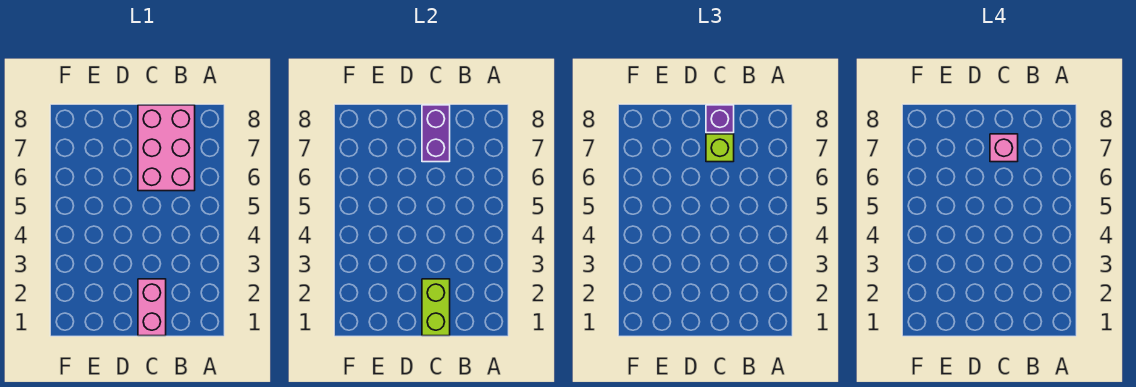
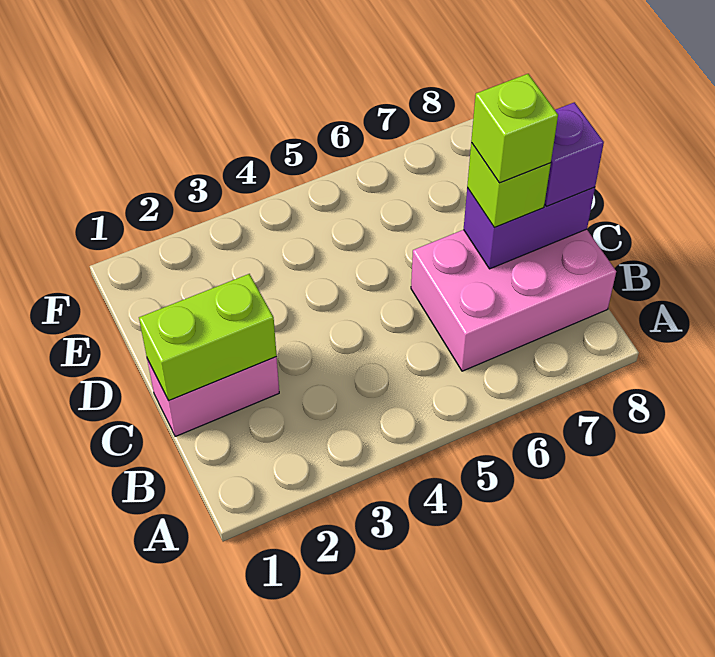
pink 1x1 brick [990,134,1018,162] -> lime 1x1 brick [471,74,558,183]

